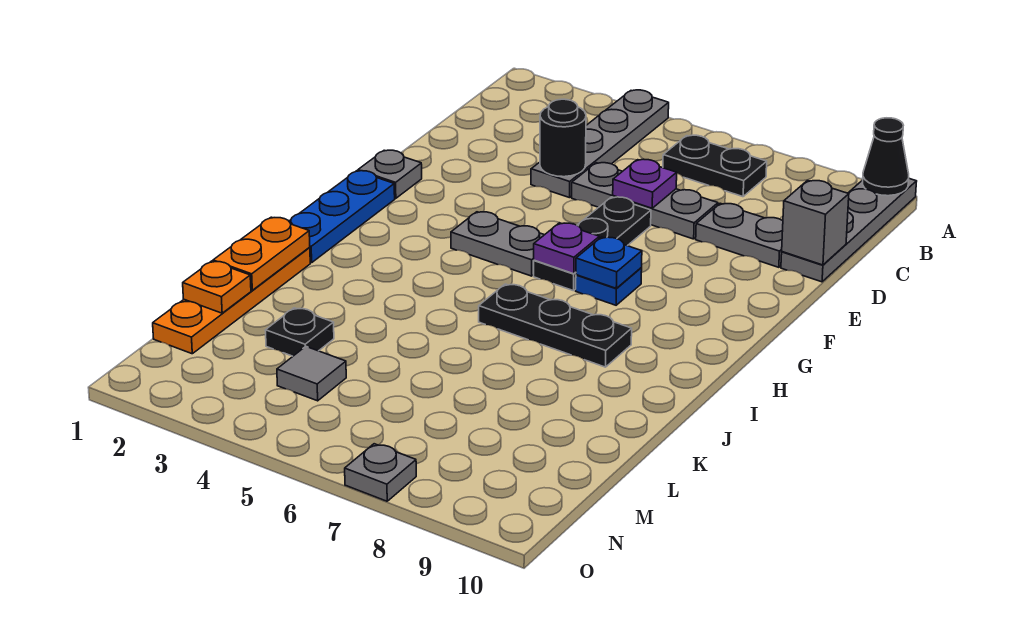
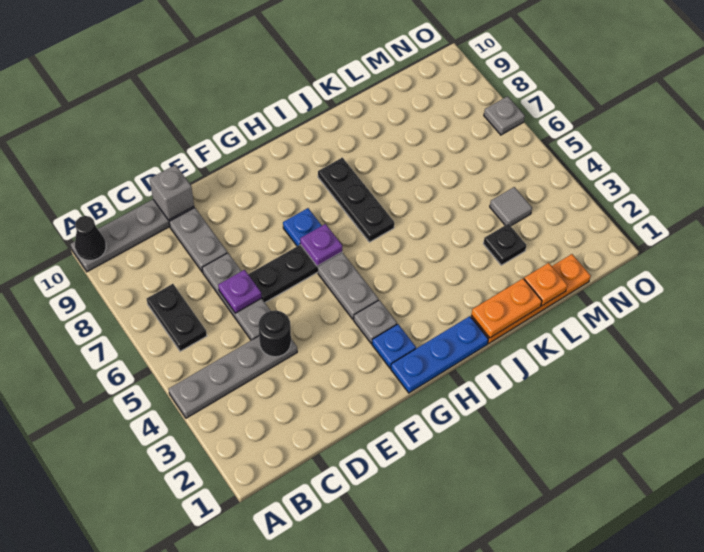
grey 1x1 plate [358,150,422,198] -> grey 1x1 plate moved to [354,300,397,344]
blue 1x1 plate [576,237,642,288] -> blue 1x1 plate moved to [372,324,416,368]

